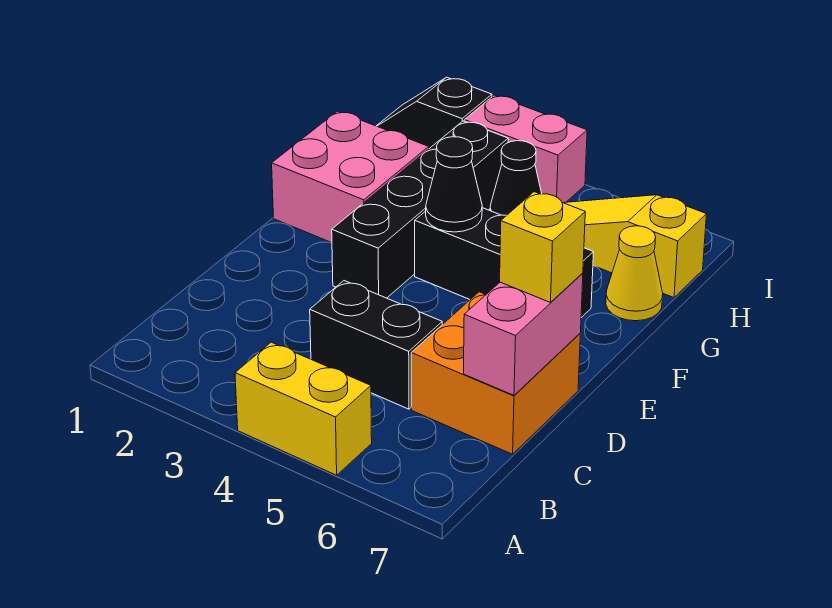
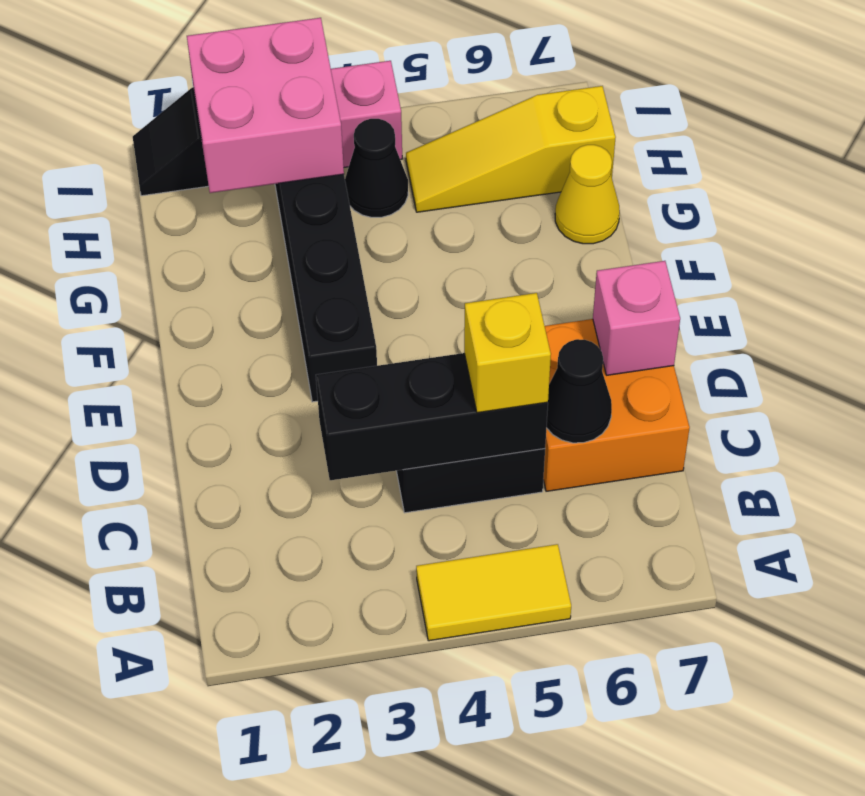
yellow 1x2 brick [235,342,372,475] -> yellow 1x2 tile [416,544,571,641]
pink 1x2 brick [464,273,583,395] -> pink 1x1 brick [593,261,680,375]
yellow 1x1 brick [500,192,585,302] -> yellow 1x1 brick moved to [464,293,551,413]
pink 2x2 brick [272,111,429,243] -> pink 2x2 brick moved to [187,18,344,193]
black 1x3 brick [415,208,594,318] -> black 1x3 brick moved to [316,353,548,480]
black 1x1 cone [426,137,482,232] -> black 1x1 cone moved to [547,339,612,443]

